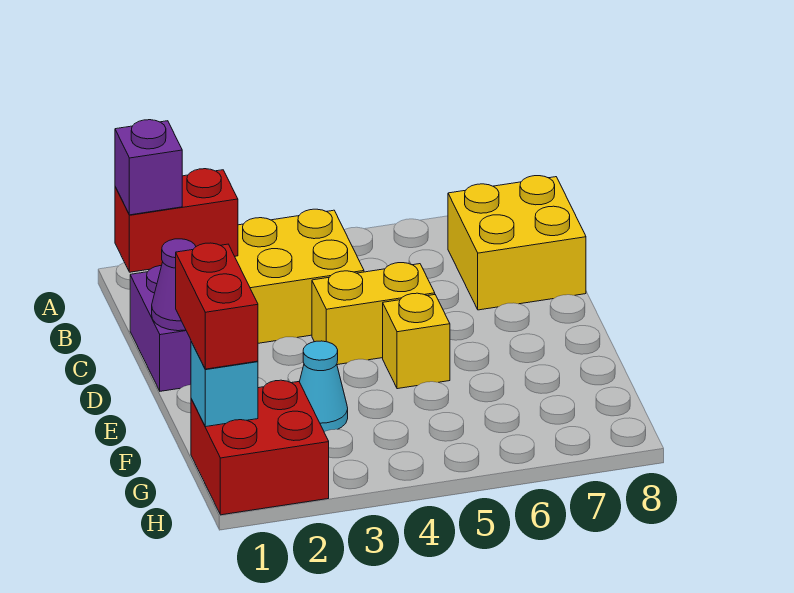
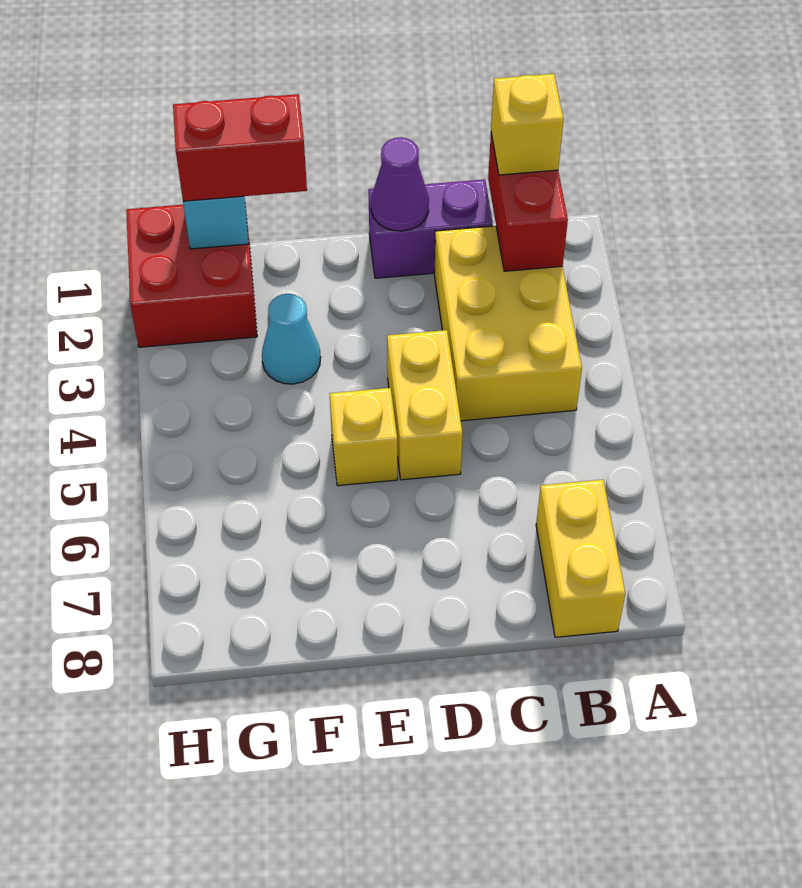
purple 1x1 brick [115,120,182,215] -> yellow 1x1 brick [491,74,563,175]
yellow 2x2 brick [448,176,586,310] -> yellow 1x2 brick [536,480,625,637]

